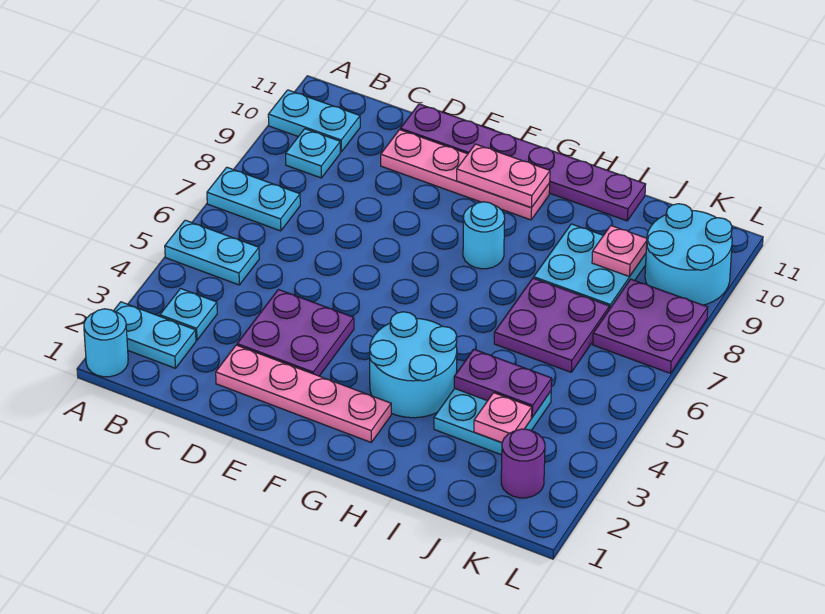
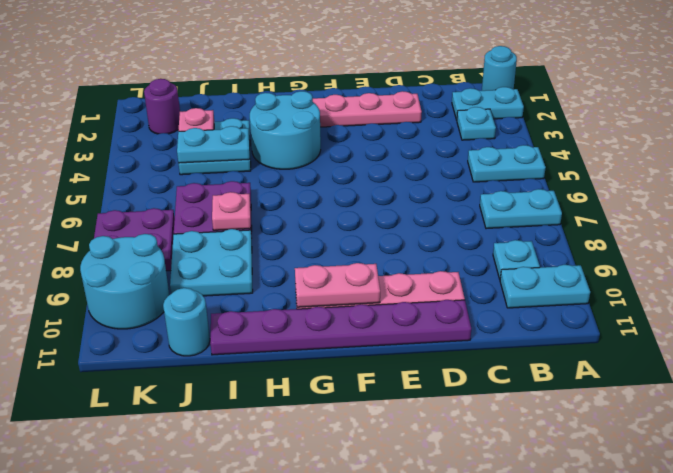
purple 2x2 plate [237,290,354,376] -> none
cyan 1x1 round brick [463,202,505,269] -> cyan 1x1 round brick moved to [163,288,210,356]
purple 1x2 plate [454,350,552,417] -> cyan 1x2 plate [177,126,250,163]
pink 1x1 plate [592,226,647,277] -> pink 1x1 plate moved to [212,192,251,230]

